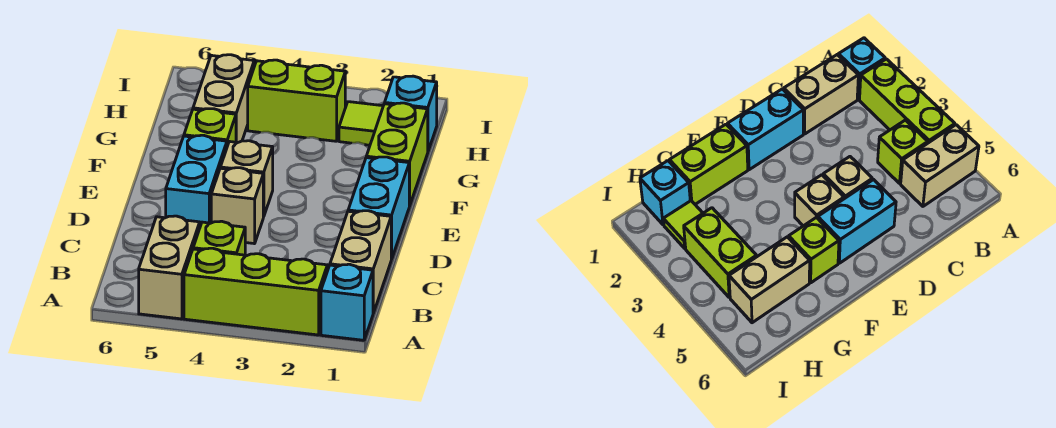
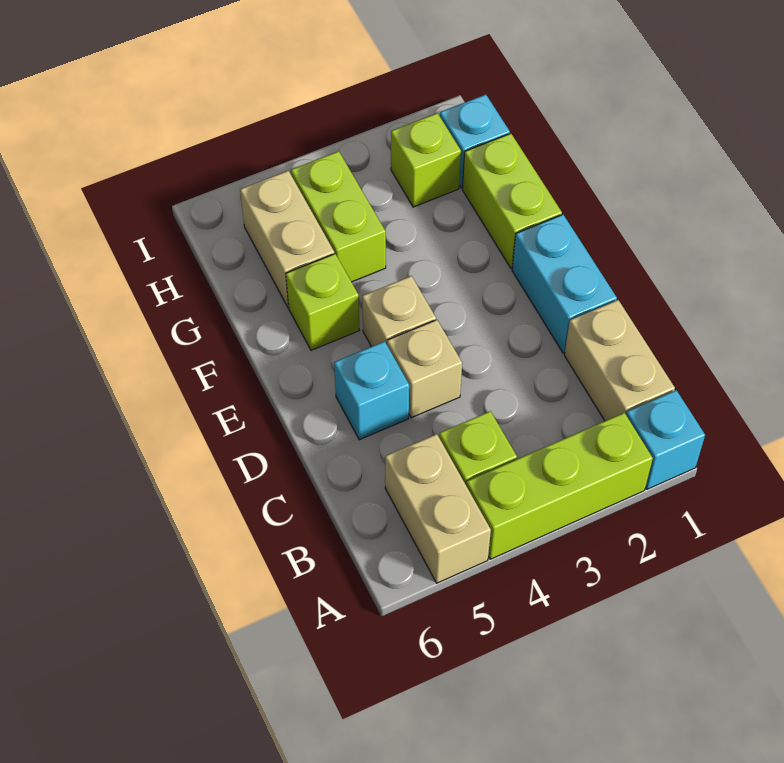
cyan 1x2 brick [166,135,227,226] -> cyan 1x1 brick [334,341,409,440]
lime 1x1 tile [339,102,383,145] -> lime 1x1 brick [391,113,461,207]
lime 1x2 brick [248,60,345,141] -> lime 1x2 brick turned to [291,151,386,282]

